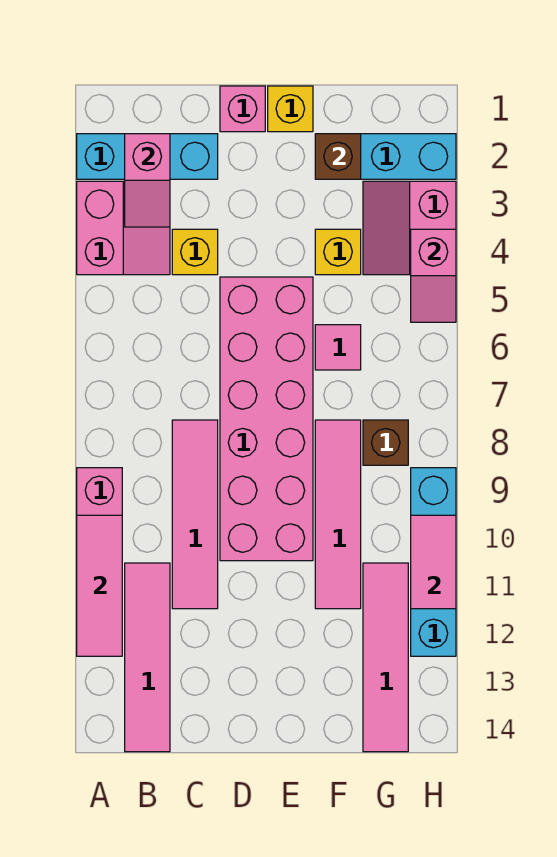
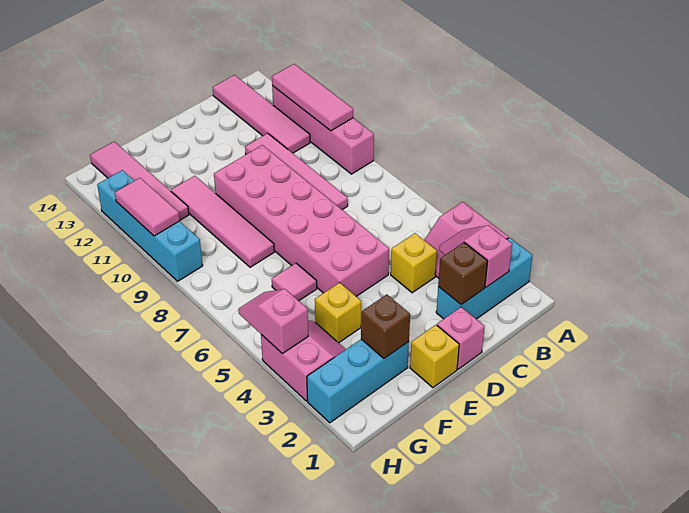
brown 1x1 brick [363,420,408,465] -> brown 1x1 brick moved to [438,243,488,305]

